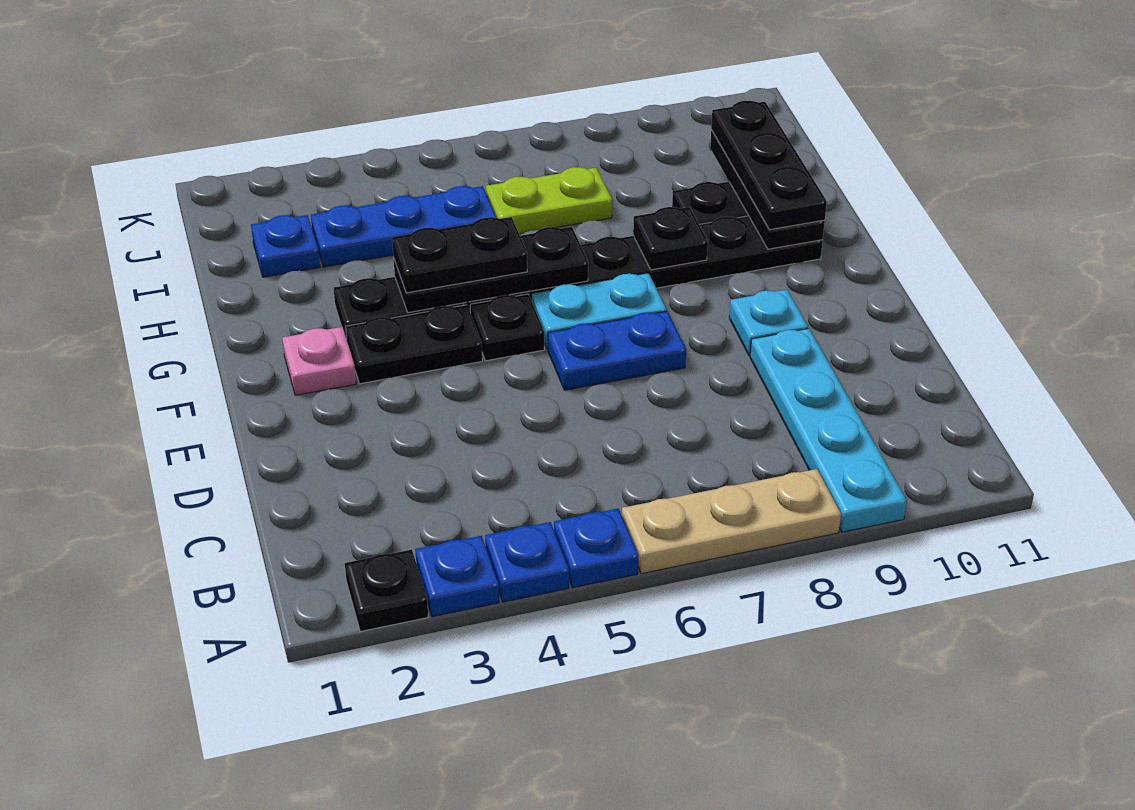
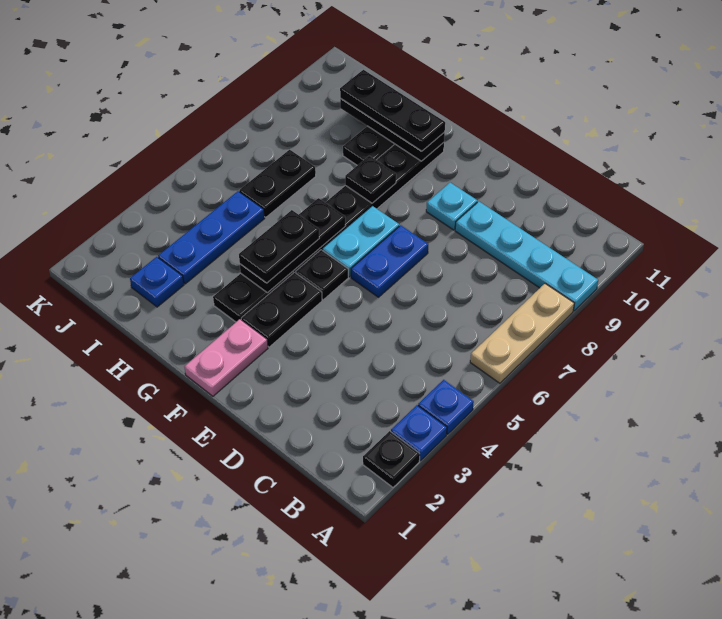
blue 1x1 plate [554,508,638,588] -> none
pink 1x1 plate [282,327,356,395] -> pink 1x2 plate [185,319,268,396]
lime 1x2 plate [486,167,612,234] -> black 1x2 plate [239,150,316,217]

